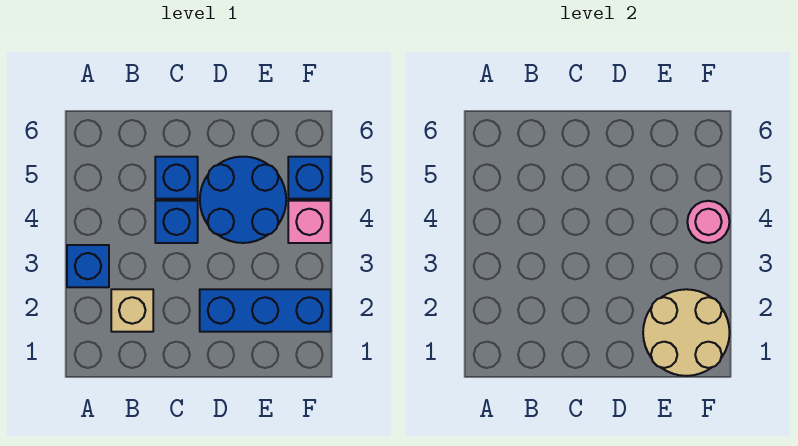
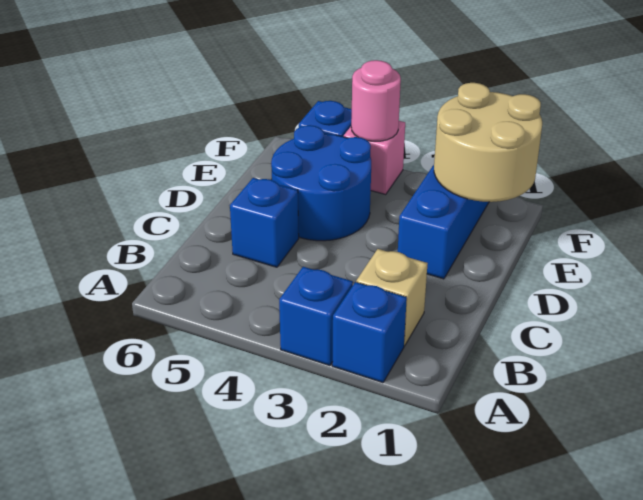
blue 1x1 brick [155,201,198,243] -> blue 1x1 brick moved to [332,282,407,383]

